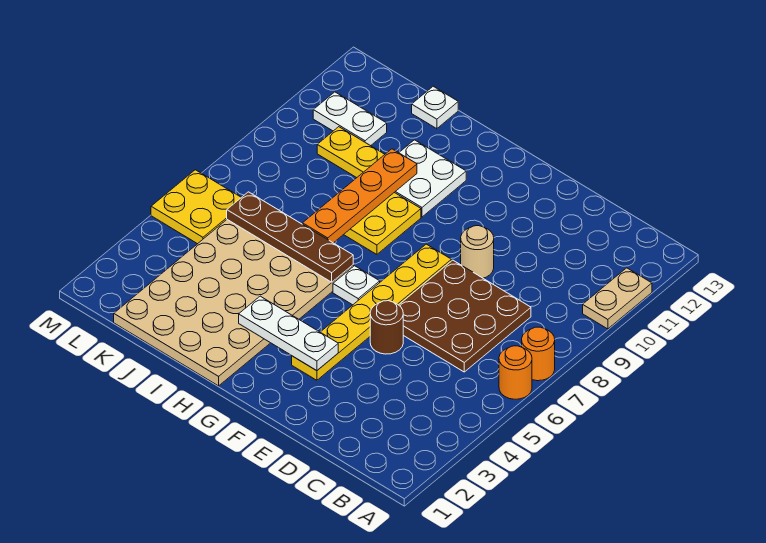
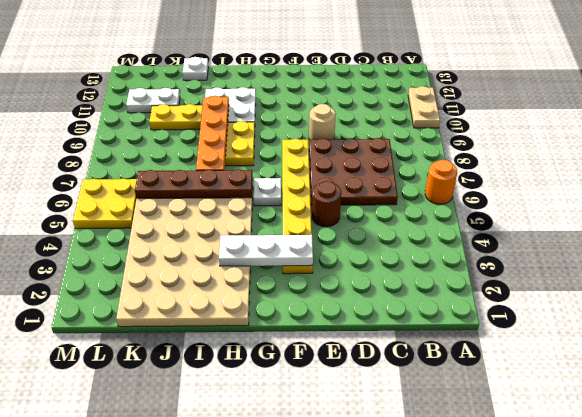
orange 1x1 round brick [522,327,555,381] -> none

